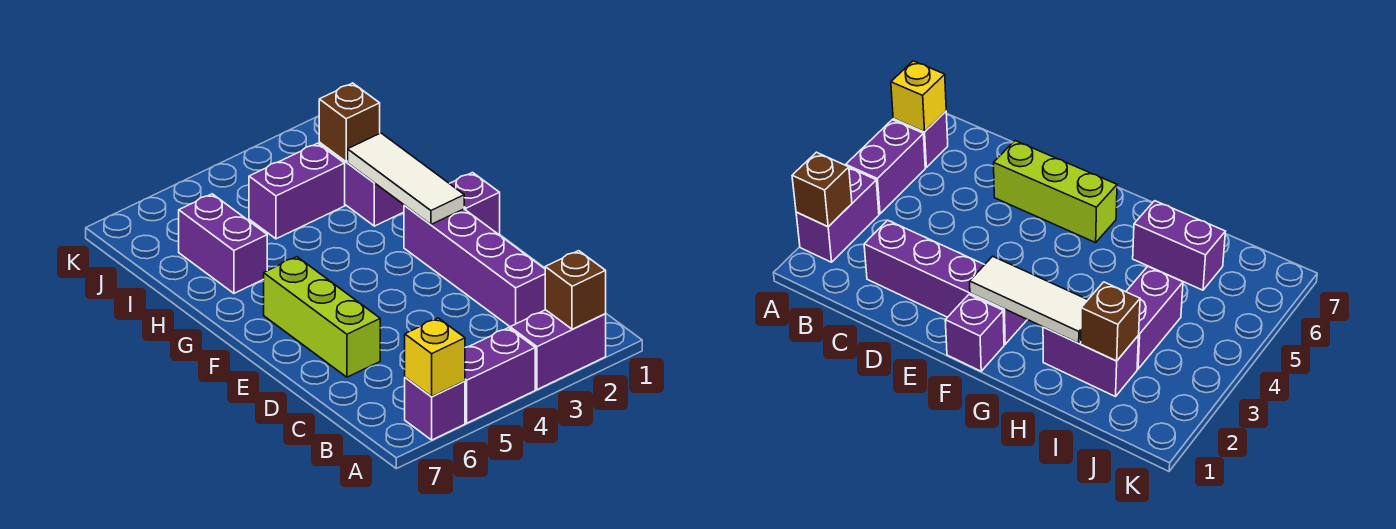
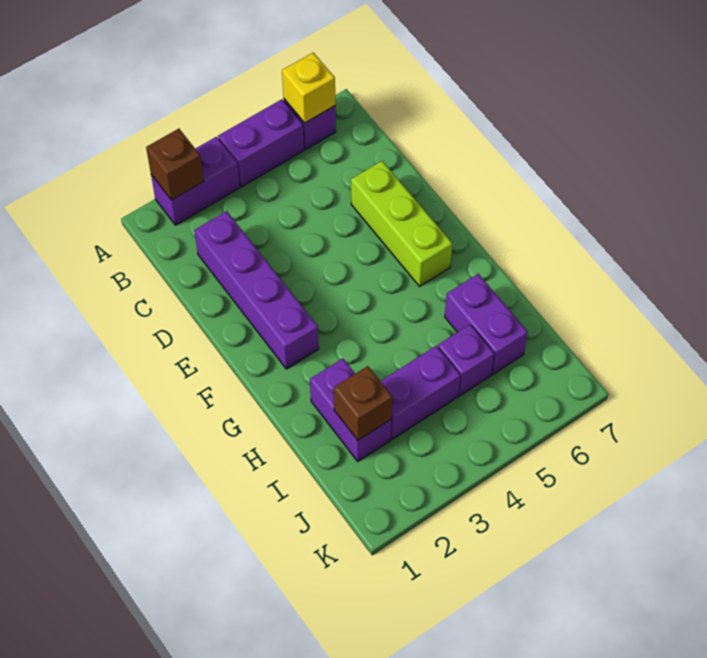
purple 1x1 brick [449,173,500,235] -> purple 1x1 brick moved to [438,325,494,396]
white 1x3 tile [348,133,464,224] -> none

